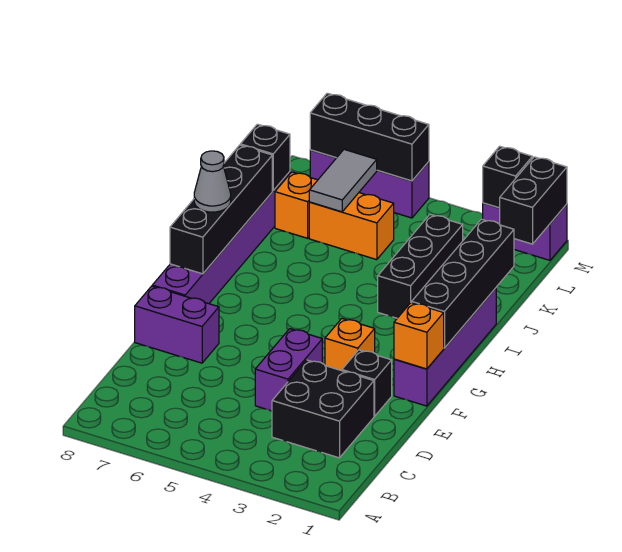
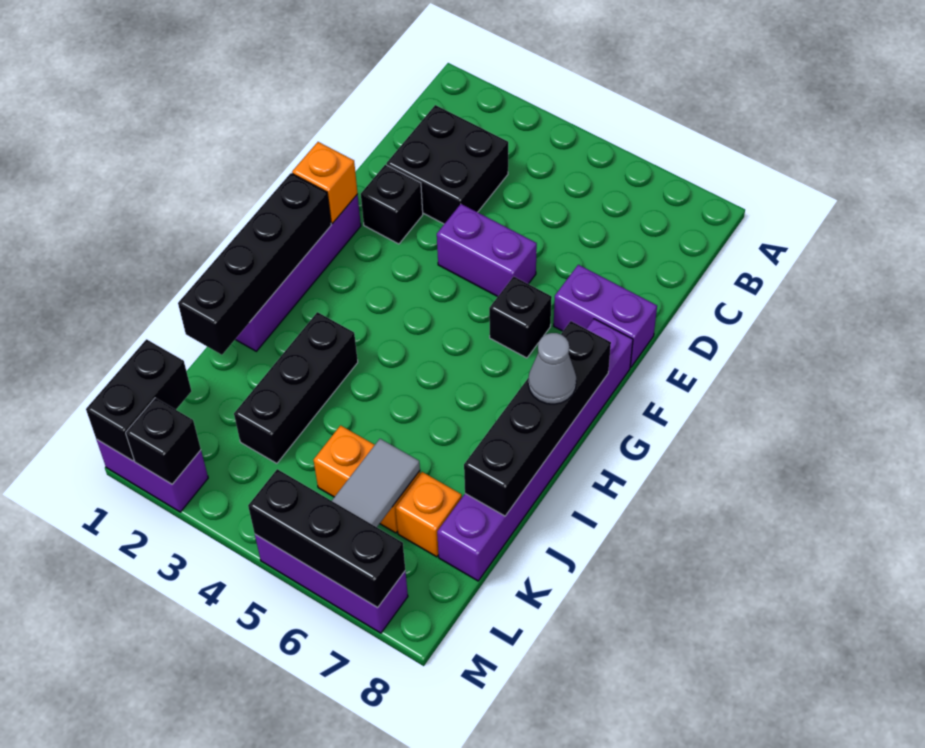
purple 1x2 brick [255,329,322,411] -> purple 1x2 brick turned to [437,204,537,297]
orange 1x1 brick [325,319,375,371] -> none
black 1x1 brick [240,124,290,191] -> black 1x1 brick moved to [489,277,552,358]

